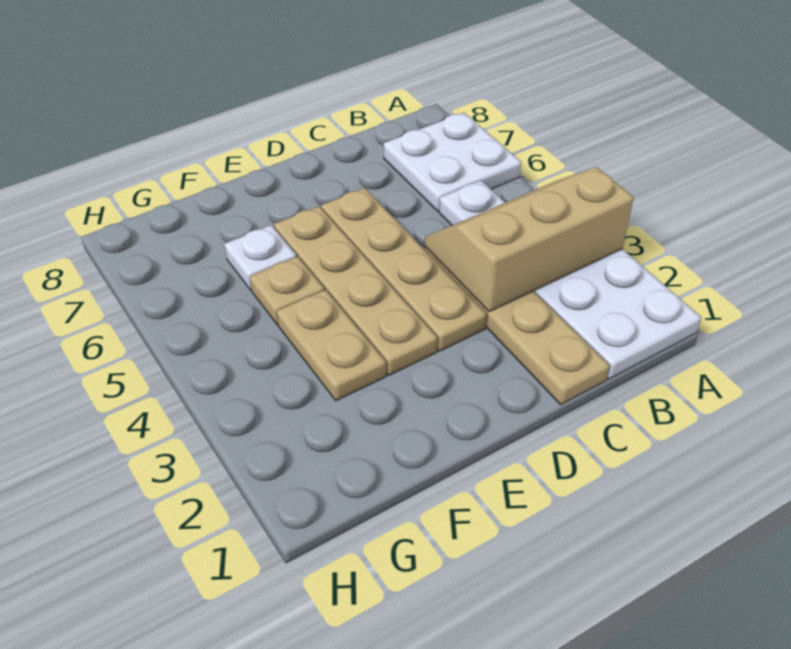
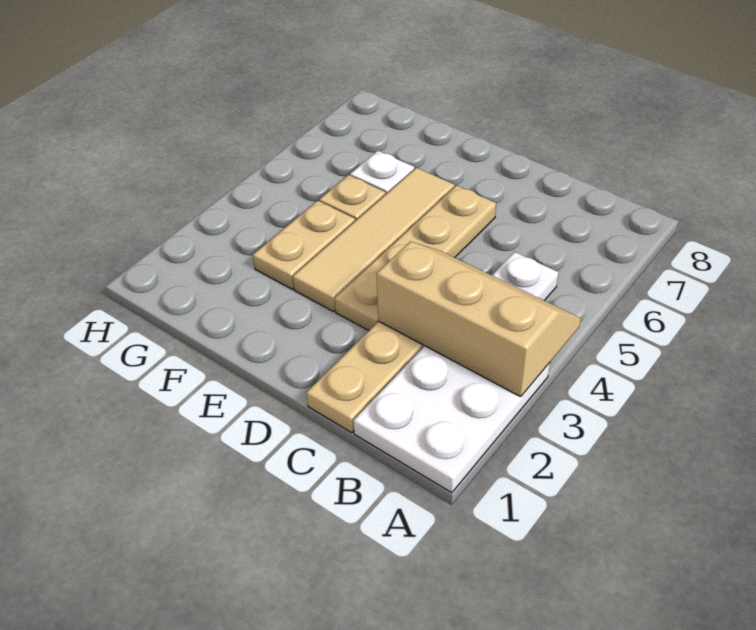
white 2x2 plate [384,113,521,211] -> none
tan 1x4 plate [274,206,437,376] -> tan 1x4 tile [293,168,455,312]

